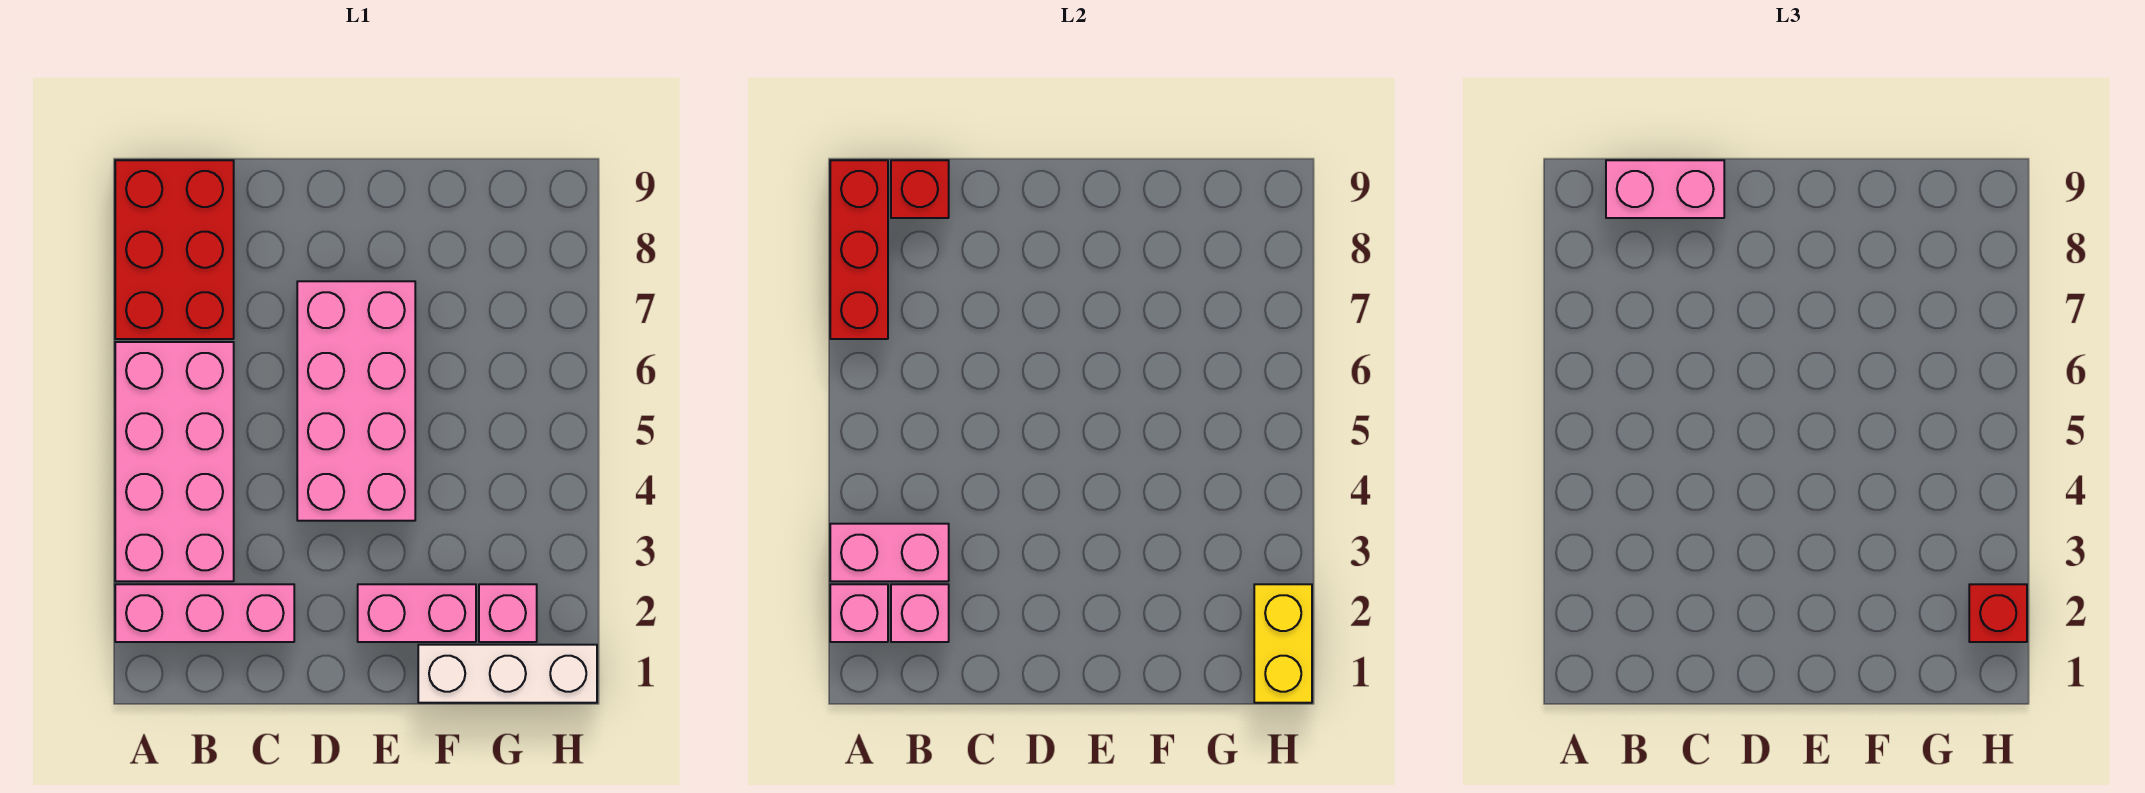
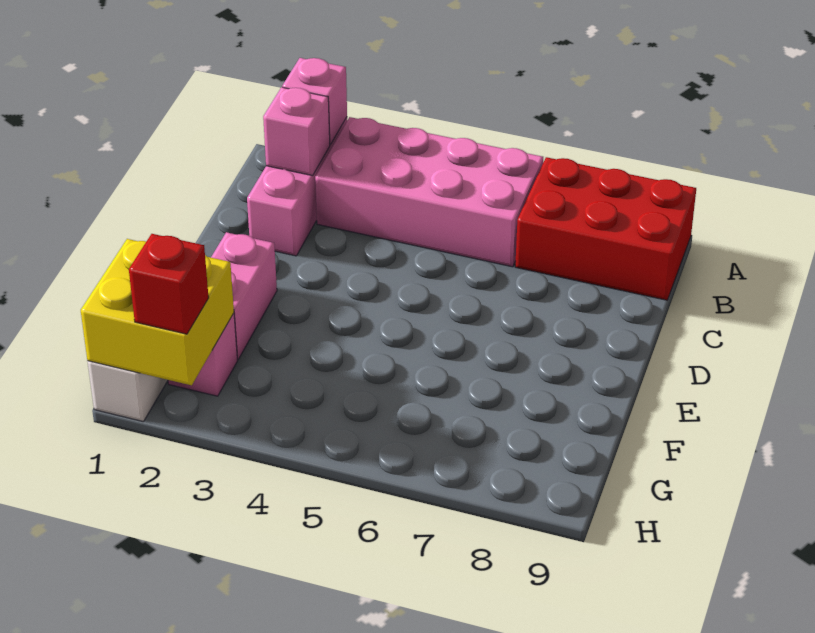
pink 1x2 brick [830,524,949,581] -> none
red 1x3 brick [830,160,888,339] -> none
red 1x1 brick [891,160,949,218] -> none
pink 1x2 brick [1606,160,1724,218] -> none
pink 2x4 brick [297,281,415,521] -> none
yellow 1x2 brick [1254,584,1312,703] -> yellow 2x2 brick [81,239,234,385]

